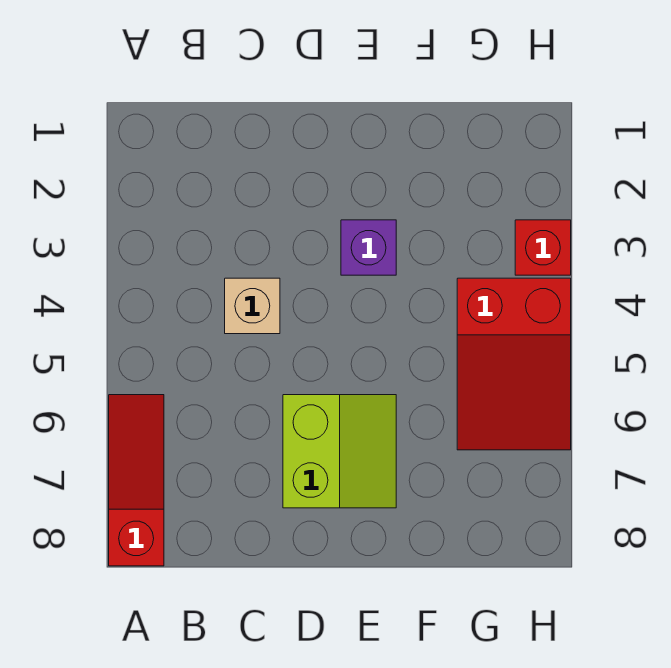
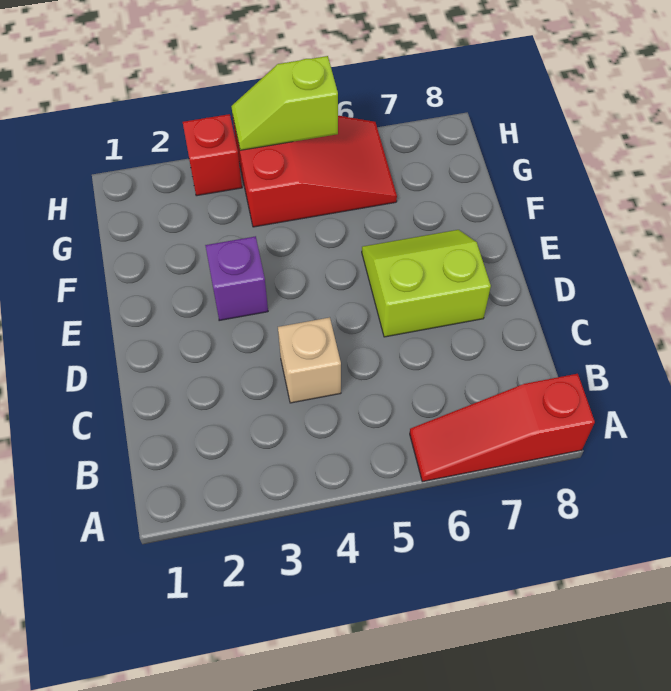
none -> lime 1x2 slope [231,56,338,150]

